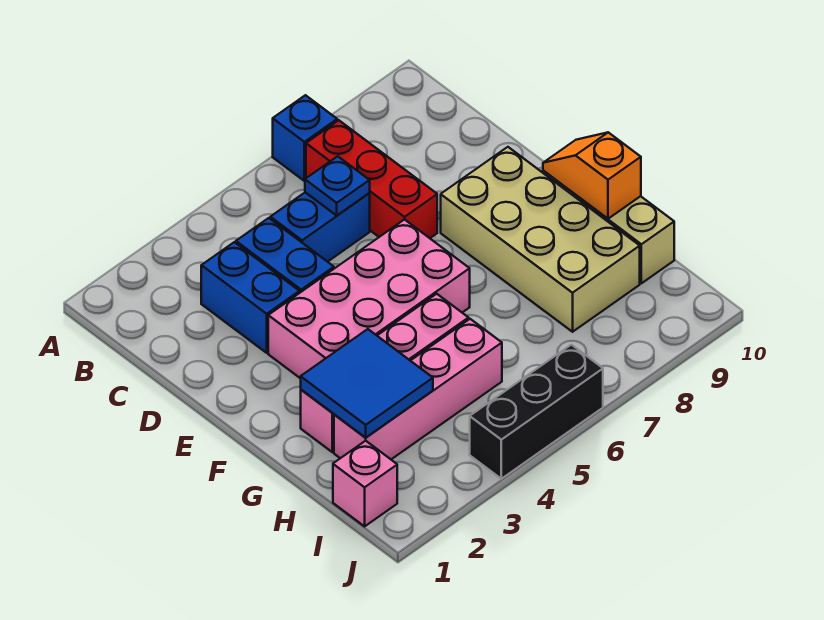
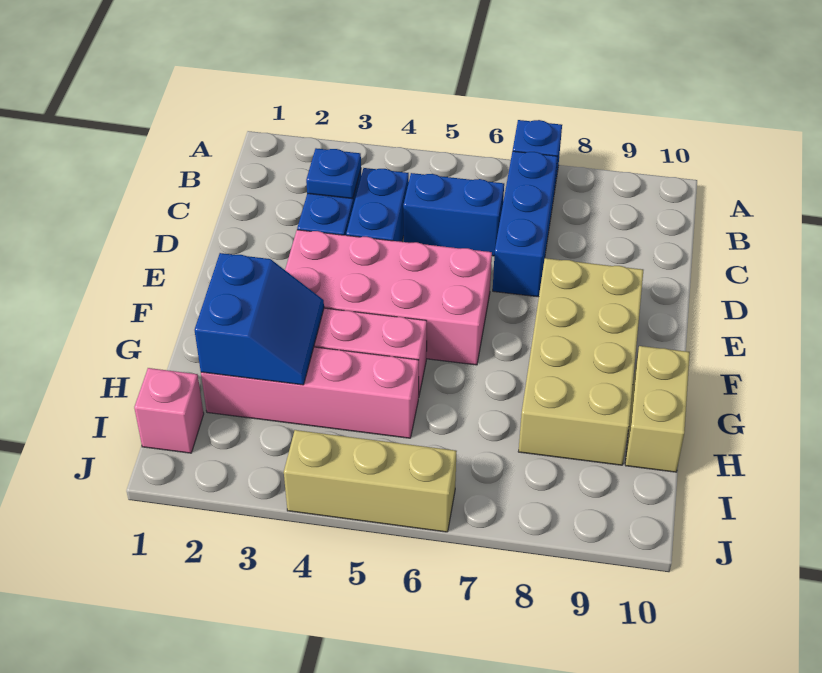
red 1x3 brick [306,120,437,238] -> blue 1x3 brick [493,151,558,297]
blue 1x1 plate [305,156,370,215] -> blue 1x1 plate moved to [306,148,361,199]
orange 1x2 slope [543,132,641,219] -> none
blue 2x2 tile [301,329,433,437] -> blue 2x2 slope [195,253,324,385]
black 1x3 brick [470,345,603,479] -> tan 1x3 brick [284,430,457,532]

